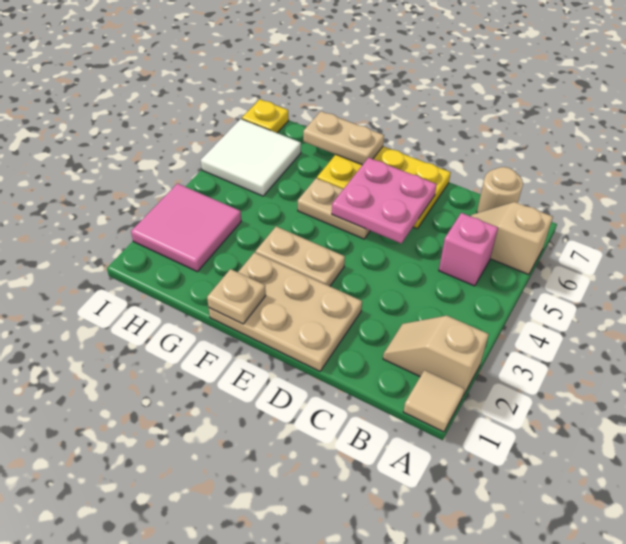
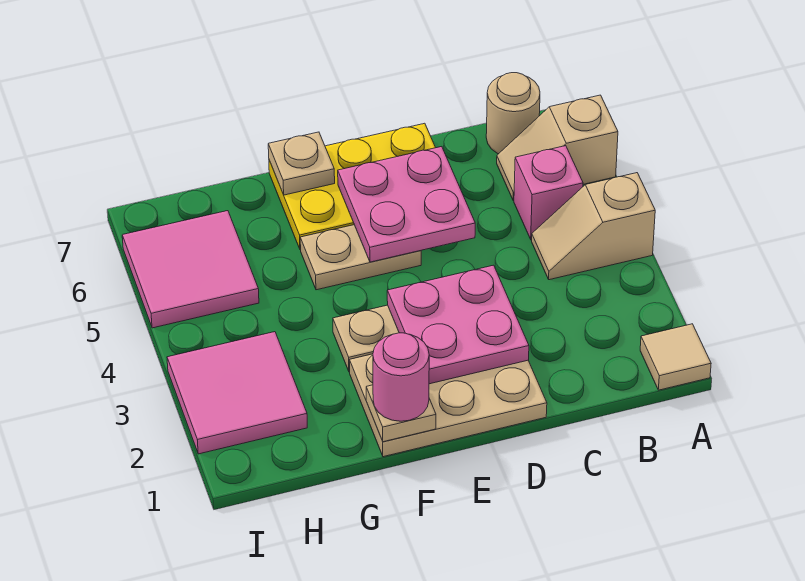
tan 1x2 slope [383,316,489,396] -> tan 1x2 slope moved to [532,173,655,280]
none -> pink 2x2 plate [387,265,529,384]
none -> pink 1x1 round brick [373,333,429,421]
tan 1x2 plate [303,111,384,165] -> tan 1x1 plate [268,132,335,195]
white 2x2 tile [201,119,301,196] -> pink 2x2 tile [122,211,259,328]
yellow 1x1 plate [242,99,289,133] -> none

